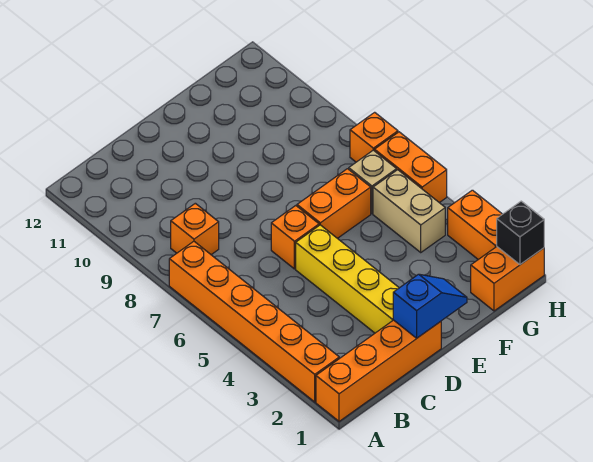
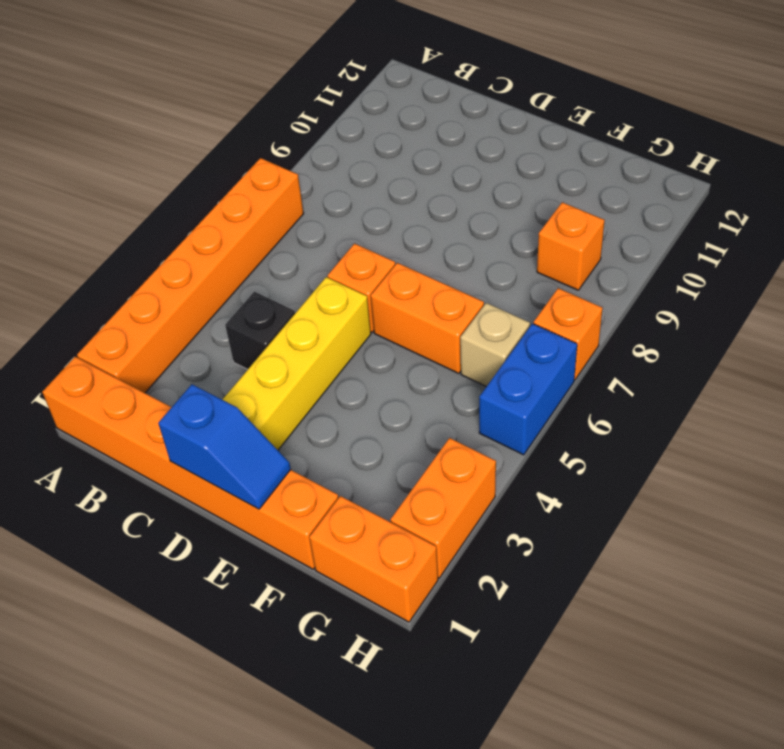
orange 1x4 brick [316,320,441,421] -> orange 1x6 brick [42,357,338,569]
orange 1x1 brick [171,203,219,255] -> orange 1x1 brick moved to [537,202,605,290]
tan 1x2 brick [373,170,445,252] -> none
black 1x1 brick [497,201,544,264] -> black 1x1 brick moved to [225,291,295,369]
orange 1x2 brick [375,132,447,203] -> blue 1x2 brick [479,324,577,455]

